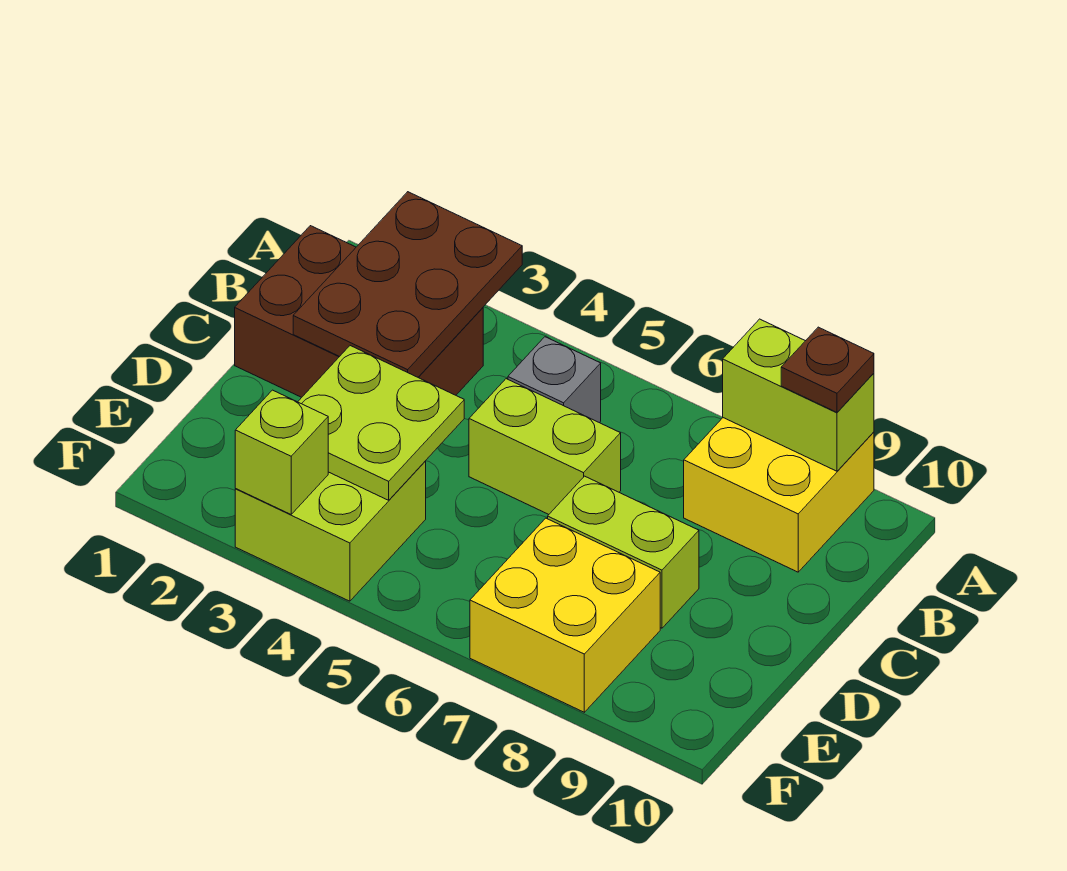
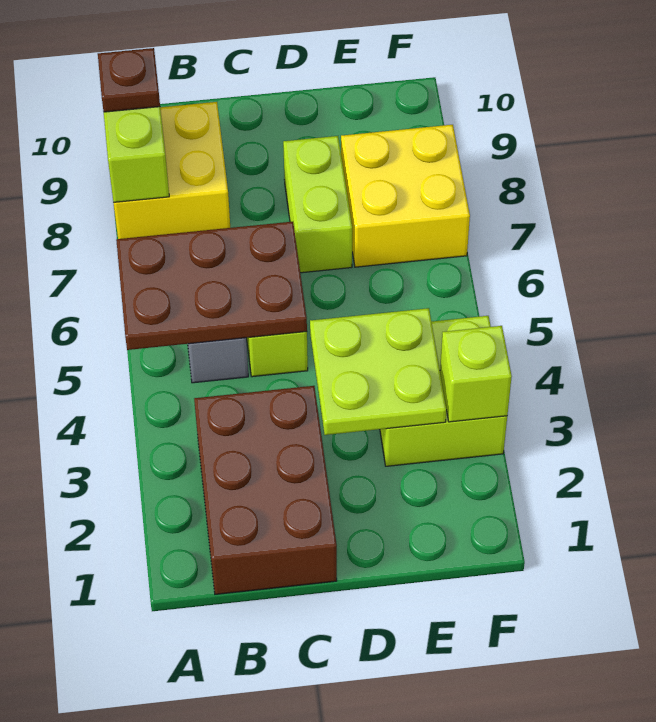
brown 2x3 plate [293,192,522,377] -> brown 2x3 plate moved to [116,222,307,350]

